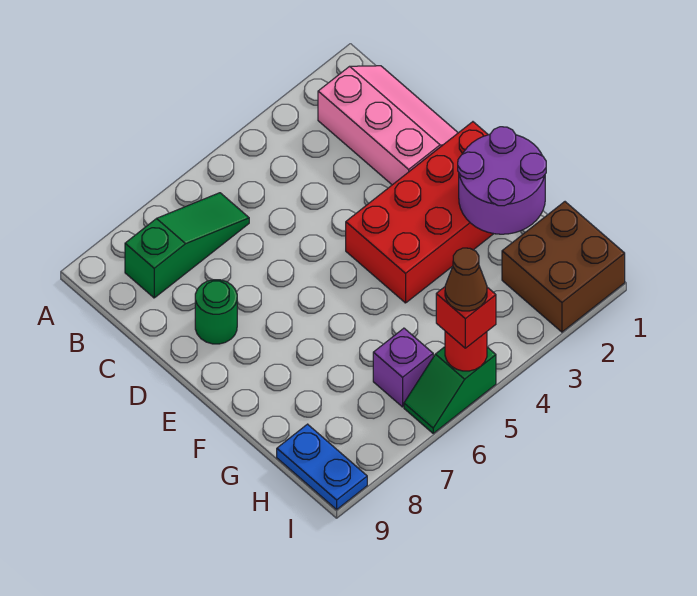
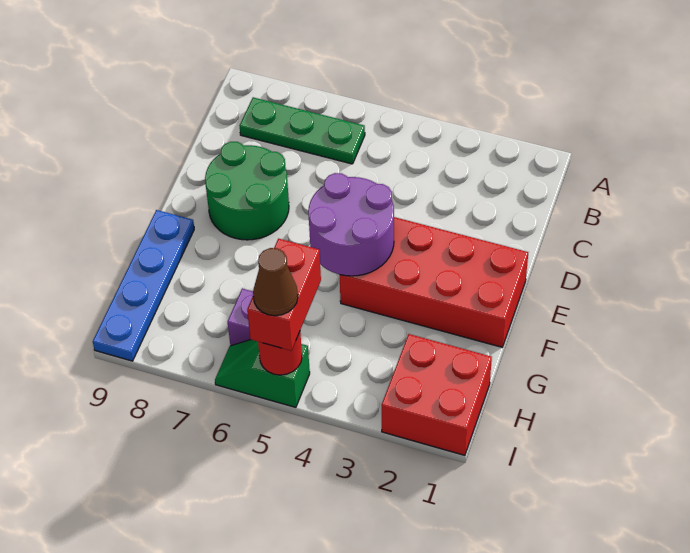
pink 2x3 slope [318,66,458,185] -> none
green 1x3 slope [125,193,249,298] -> green 1x3 plate [240,97,365,164]
green 1x1 round brick [195,280,237,344] -> green 2x2 round brick [205,142,289,240]
purple 2x2 round brick [458,127,546,234] -> purple 2x2 round brick moved to [308,173,394,276]
brown 2x2 brick [502,202,625,332] -> red 2x2 brick [382,334,492,455]
blue 1x2 plate [277,424,367,509] -> blue 1x4 plate [93,210,194,361]
red 1x1 brick [436,287,496,348] -> red 1x2 brick [247,239,321,351]

